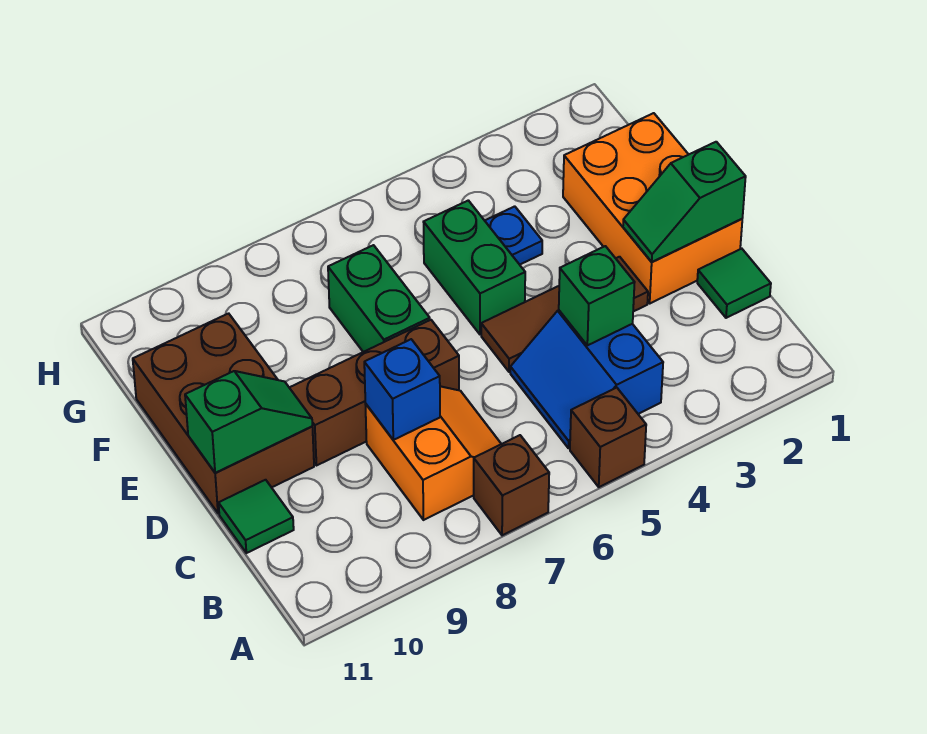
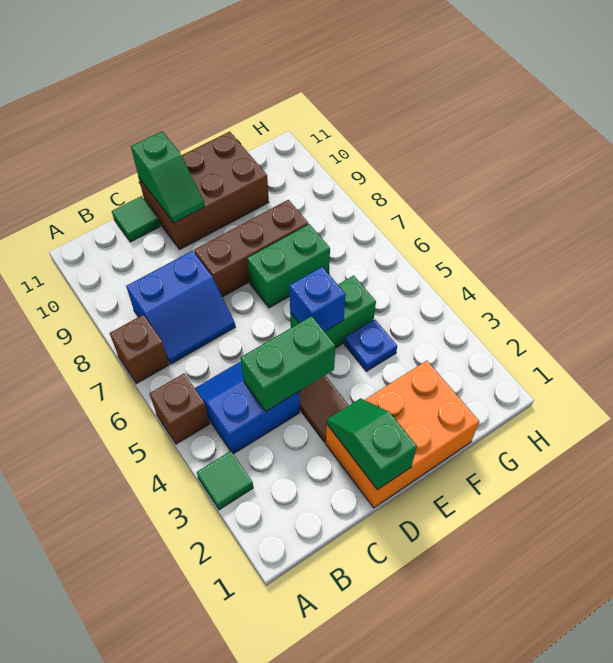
orange 2x2 slope [365,386,501,520] -> blue 2x2 slope [126,251,235,364]
green 1x1 tile [697,249,771,318] -> green 1x1 tile moved to [197,451,253,510]
green 1x1 brick [559,246,635,345] -> green 1x2 brick [241,316,335,411]
blue 1x1 brick [364,339,440,440] -> blue 1x1 brick moved to [289,267,345,332]
brown 1x3 brick [289,320,459,465] -> brown 1x3 brick turned to [194,200,308,297]

